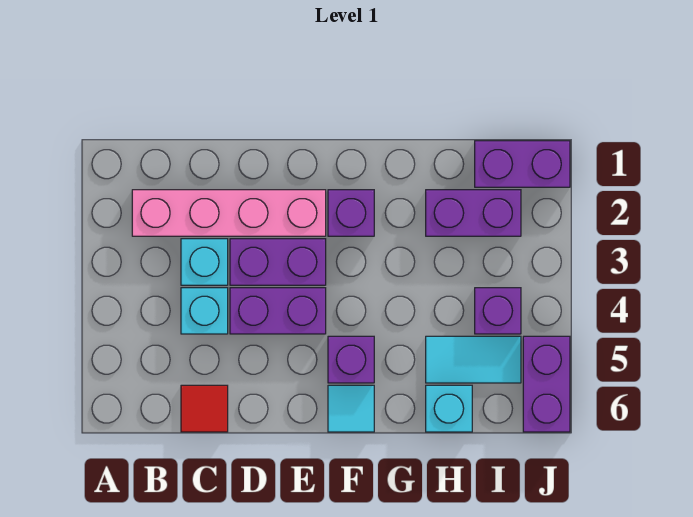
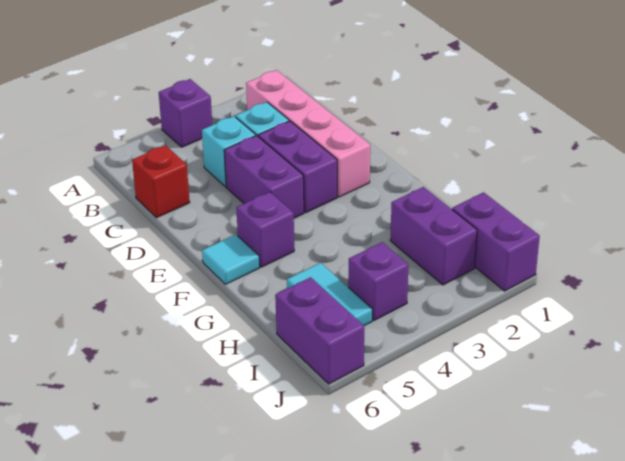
red 1x1 tile [181,385,228,432] -> red 1x1 brick [132,145,190,218]
purple 1x1 brick [328,190,374,236] -> purple 1x1 brick moved to [159,79,212,147]
cyan 1x1 brick [426,385,472,432] -> none
purple 1x2 brick [523,336,570,432] -> purple 1x2 brick turned to [275,277,364,384]

